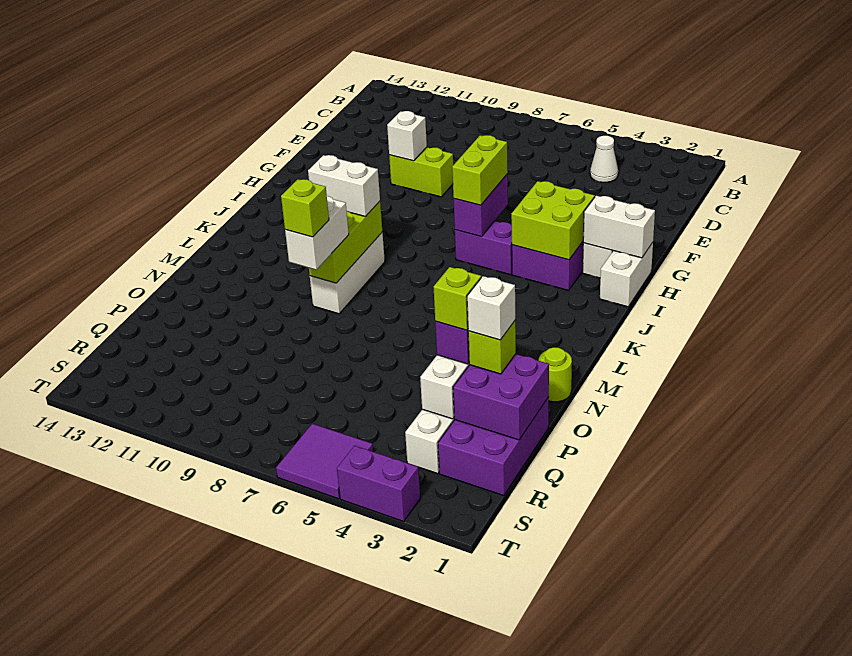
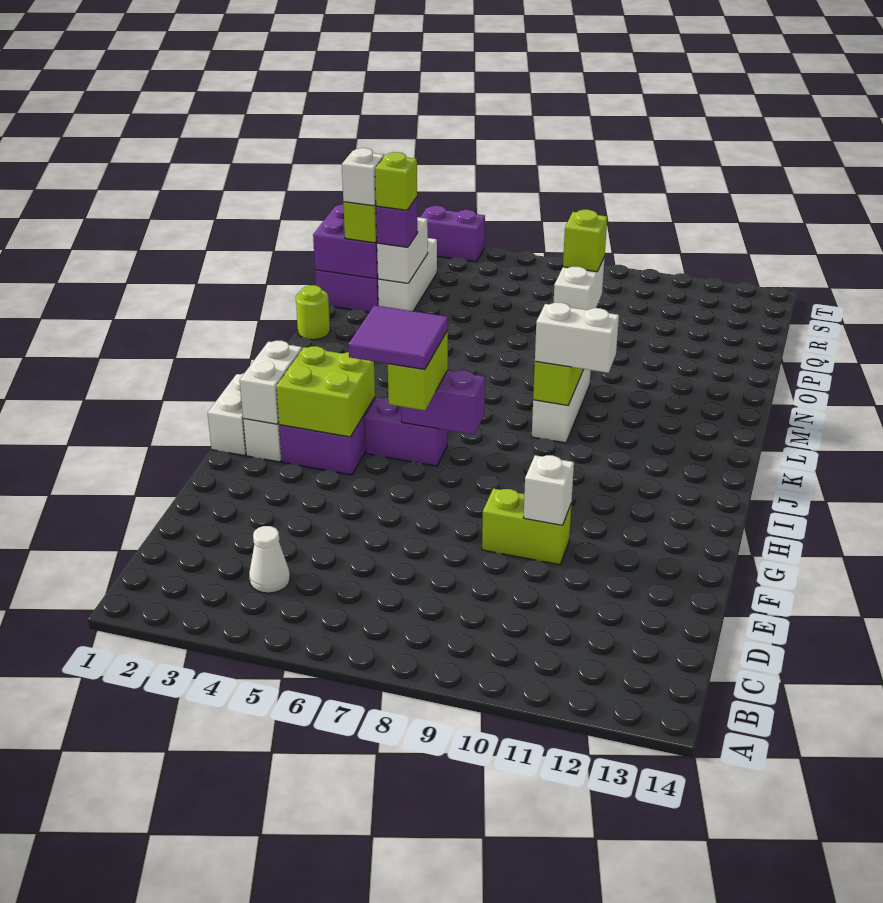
white 1x2 brick [583,196,655,258] -> white 1x2 brick turned to [240,341,302,424]
purple 1x2 brick [454,174,508,237] -> purple 1x2 brick turned to [401,370,485,435]
purple 2x2 tile [276,424,373,499] -> purple 2x2 tile moved to [348,305,448,370]

